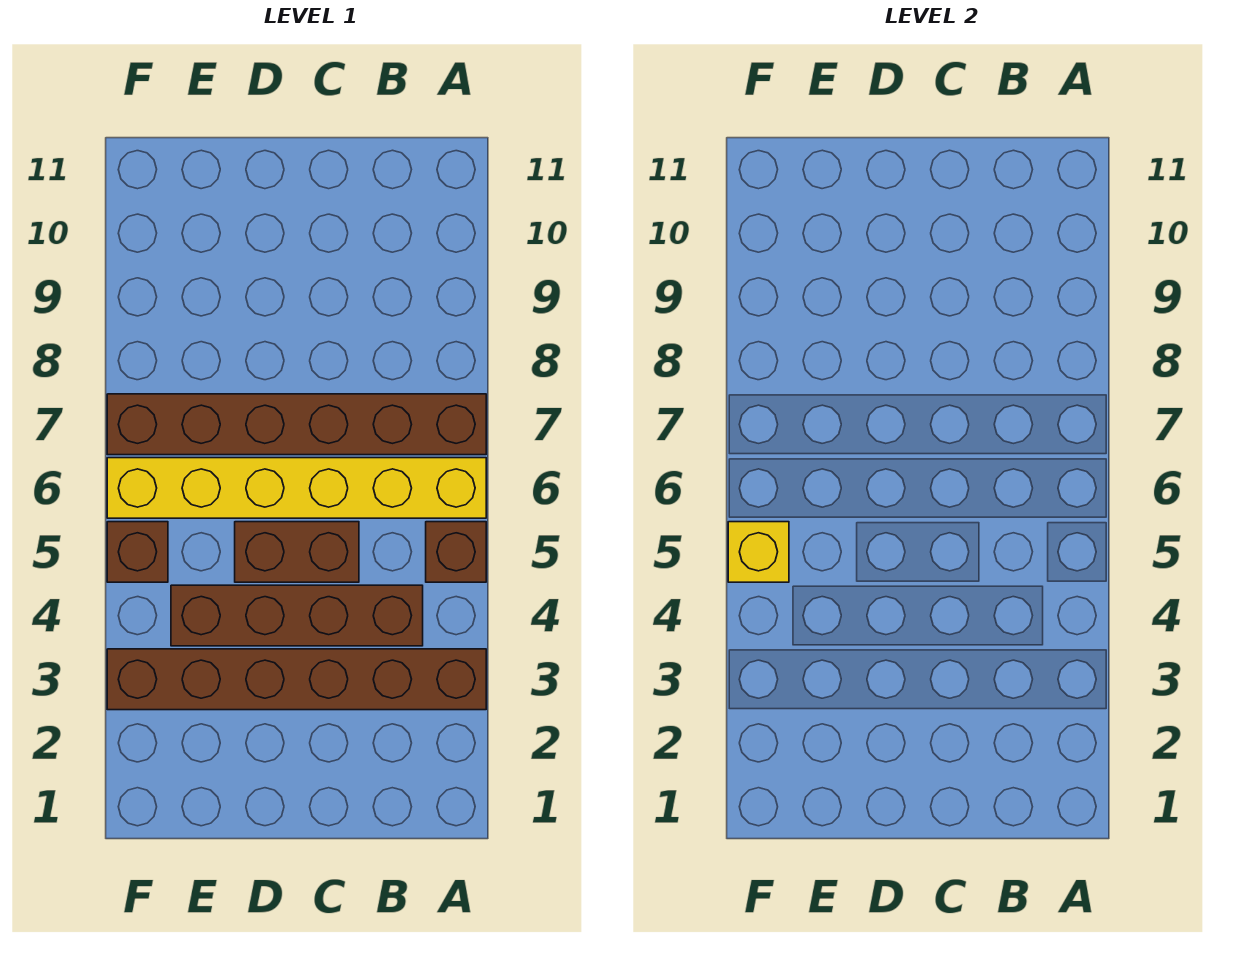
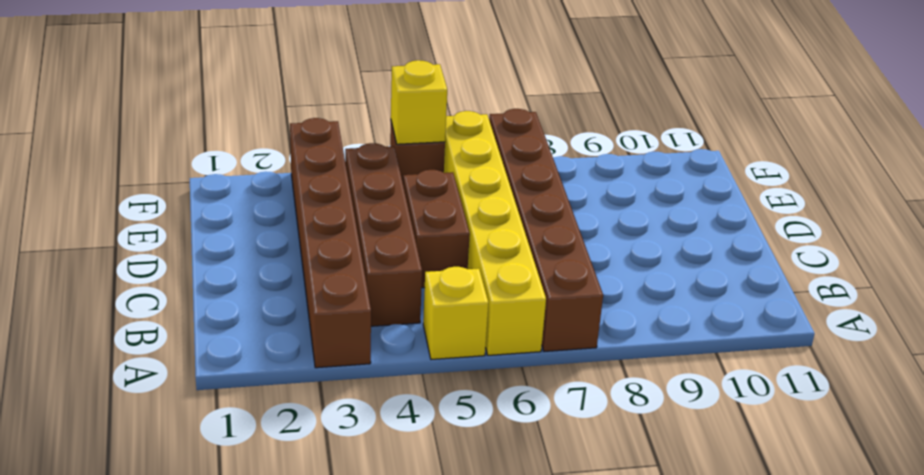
brown 1x1 brick [426,522,486,582] -> yellow 1x1 brick [423,267,488,359]

